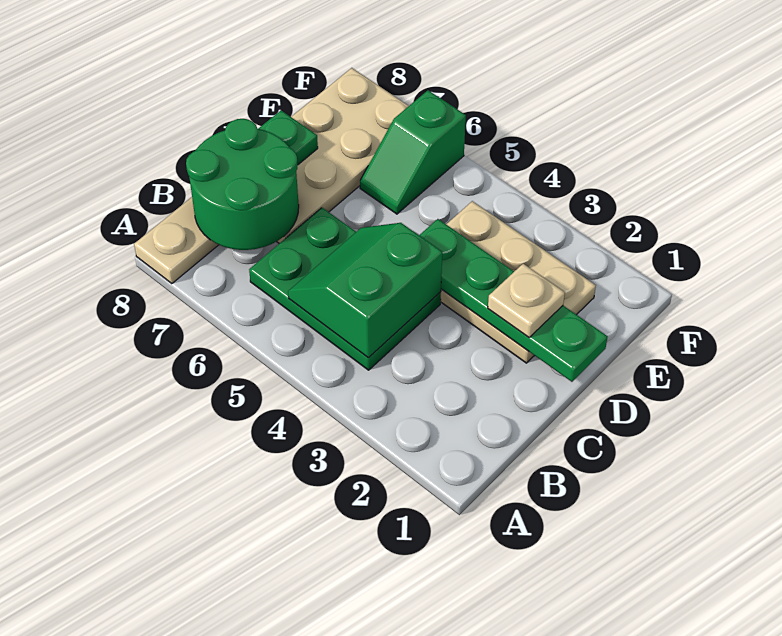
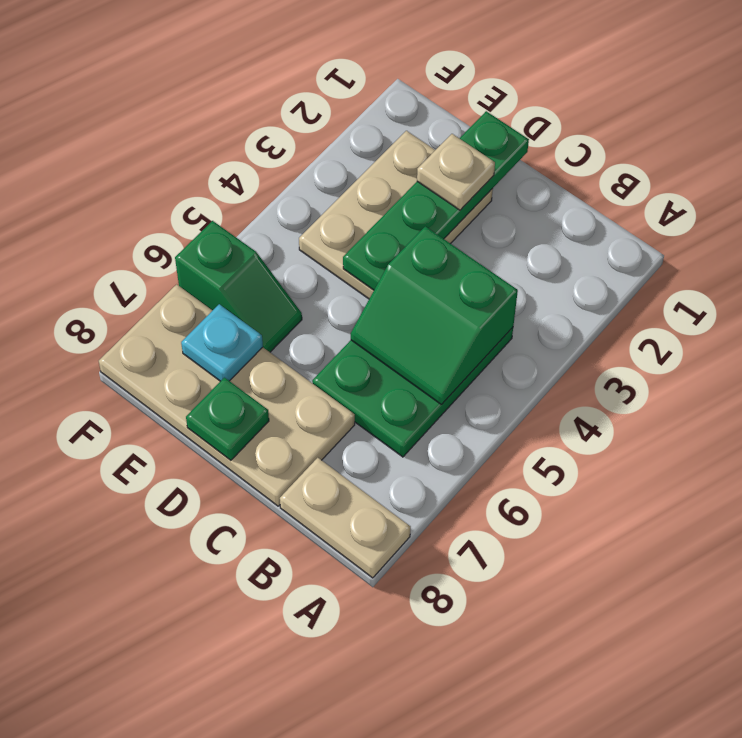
green 2x2 round brick [186,119,299,250] -> none
none -> cyan 1x1 plate [181,304,263,381]

